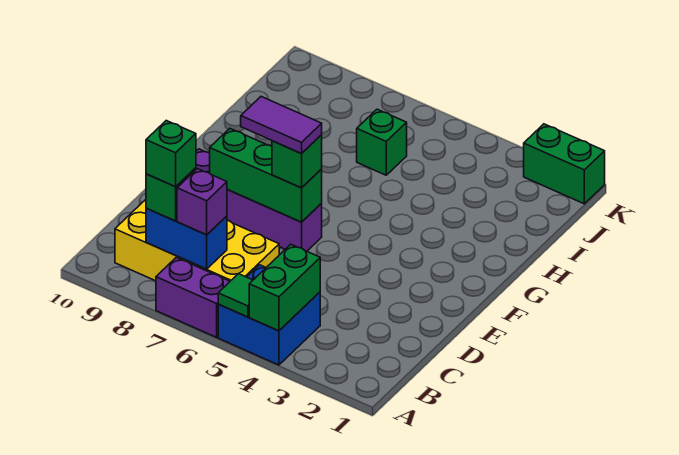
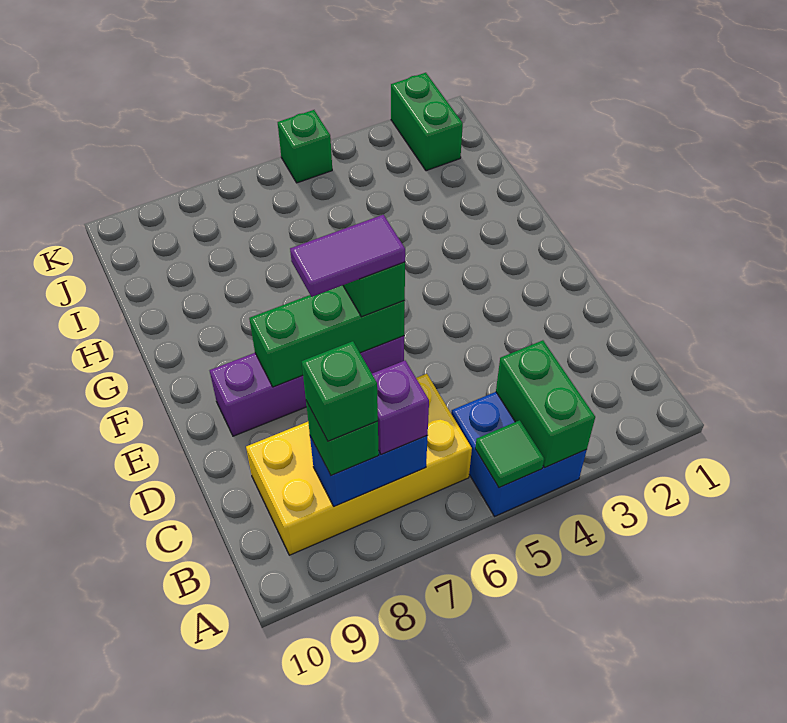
purple 1x2 brick [156,258,230,337] -> none
green 1x1 brick [357,109,407,175] -> green 1x1 brick moved to [278,110,332,183]
green 1x2 brick [524,124,605,204] -> green 1x2 brick turned to [391,73,463,171]

